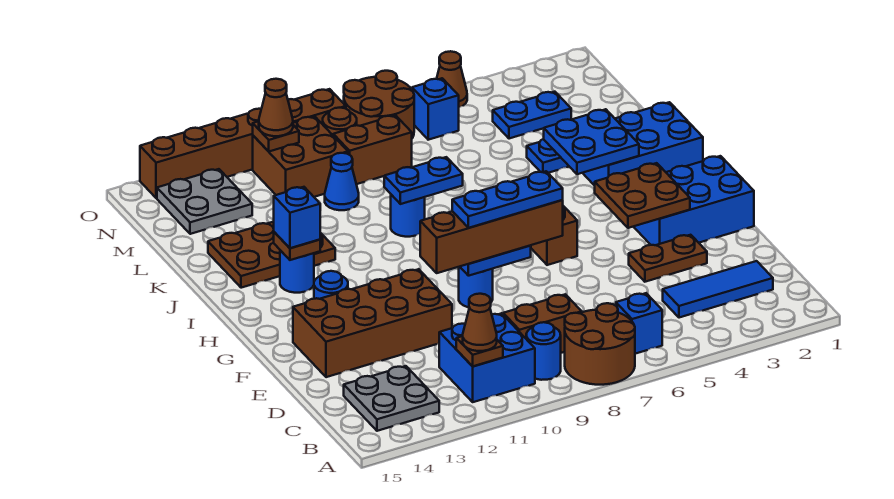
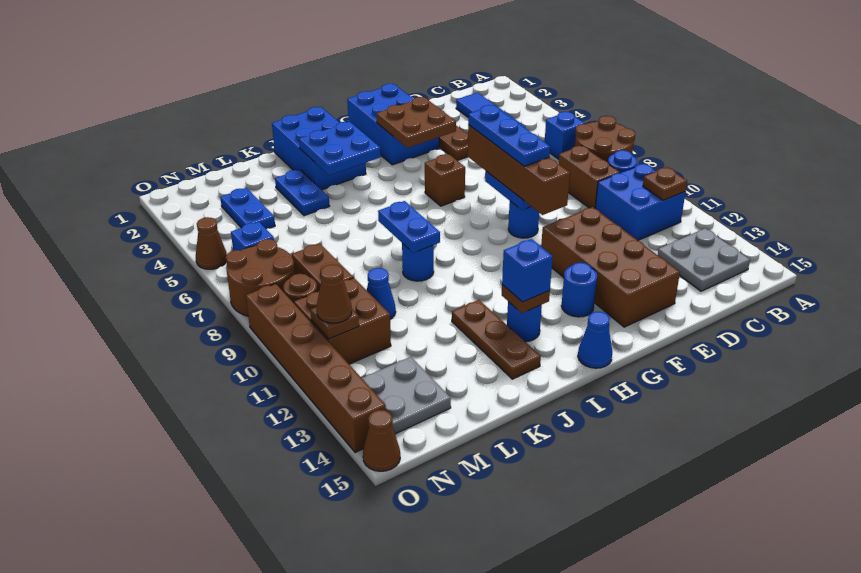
brown 1x1 cone [463,294,497,351] -> brown 1x1 cone moved to [363,410,400,471]
none -> blue 1x1 cone [578,311,612,368]
brown 2x3 plate [208,222,335,288] -> brown 1x3 plate [452,300,541,379]

